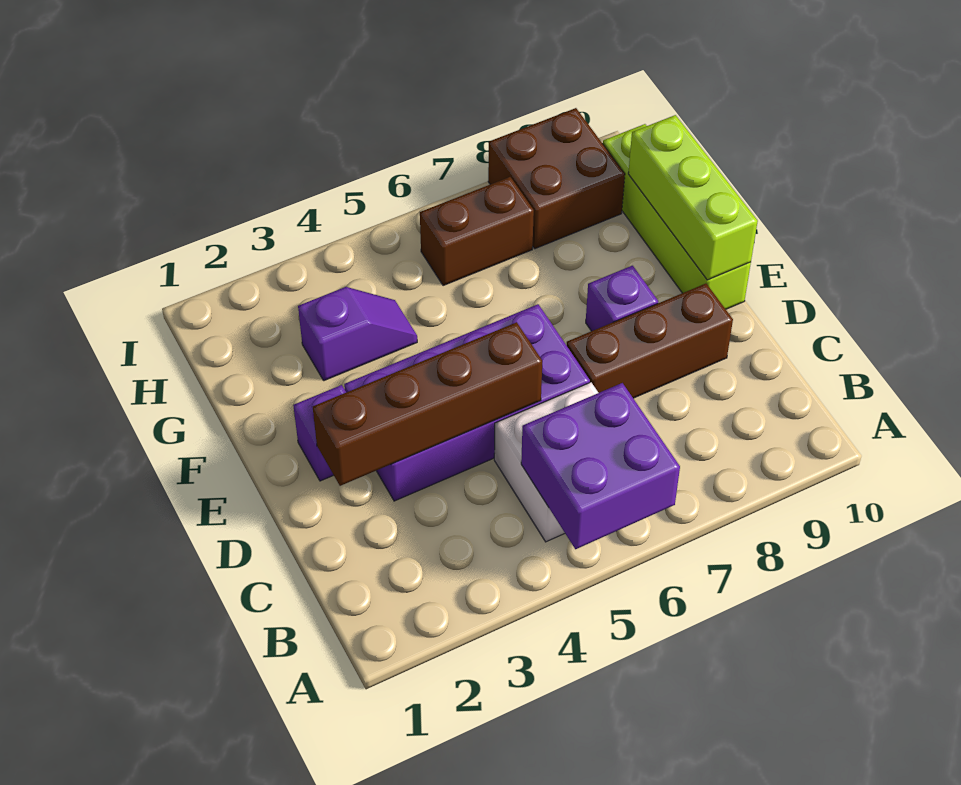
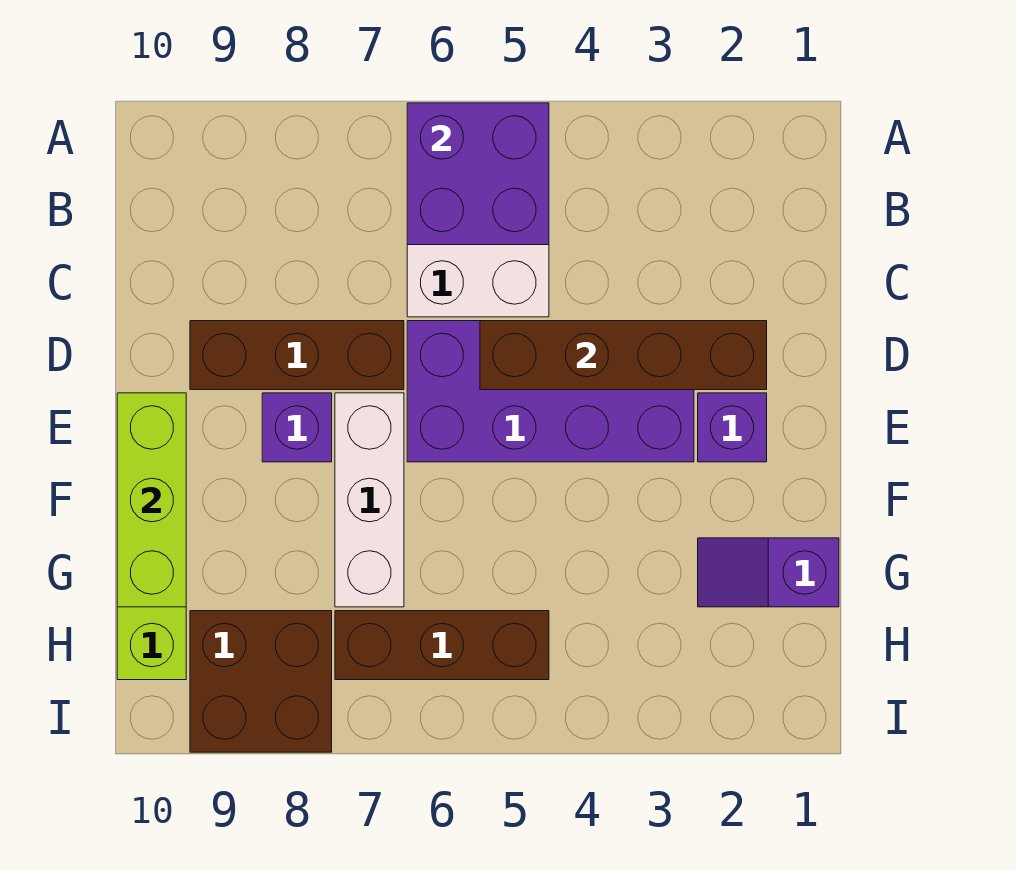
none -> white 1x3 brick [335,393,404,607]
purple 1x2 slope [298,287,417,381] -> purple 1x2 slope moved to [698,538,839,607]
brown 1x2 brick [420,177,534,286] -> brown 1x3 brick [335,611,549,680]

